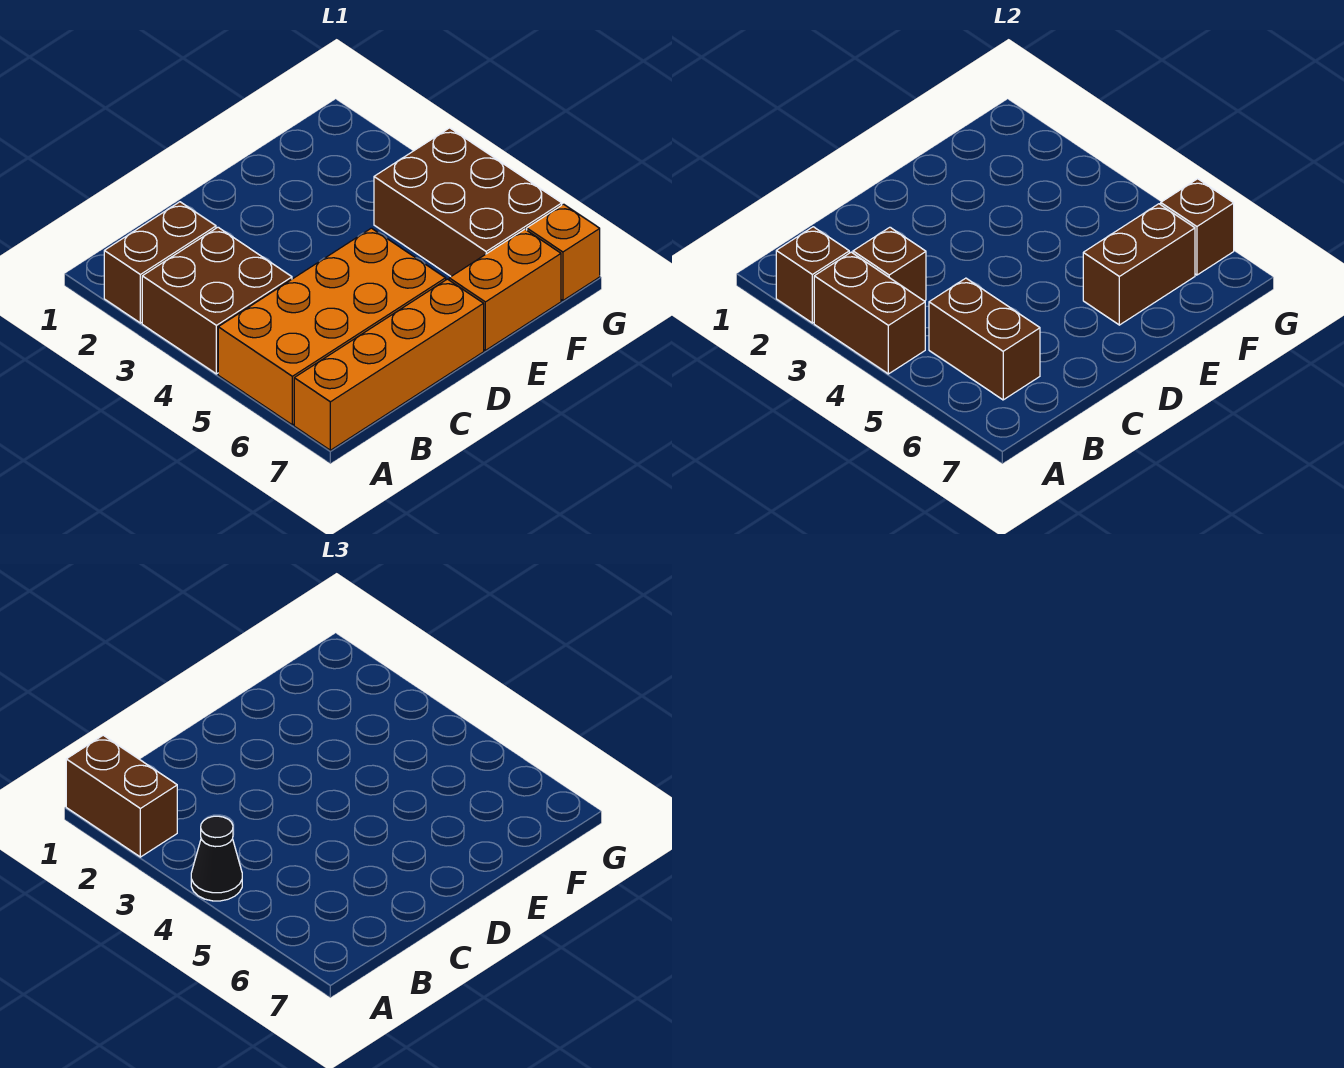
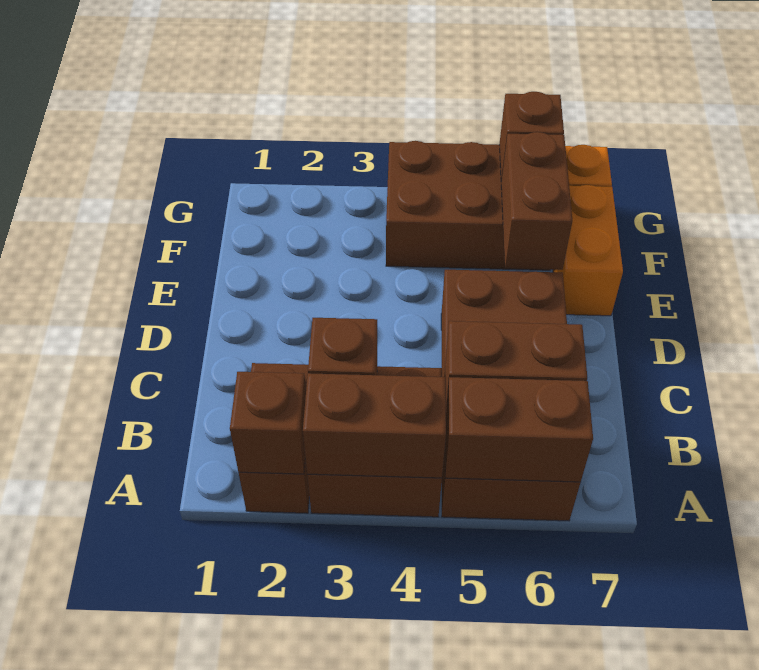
brown 1x2 brick [66,735,177,857] -> brown 1x2 brick moved to [445,377,593,482]
black 1x1 cone [191,816,242,901] -> none
orange 2x4 brick [218,228,446,425] -> brown 2x4 brick [441,270,580,521]
orange 1x4 brick [294,279,484,450] -> none

